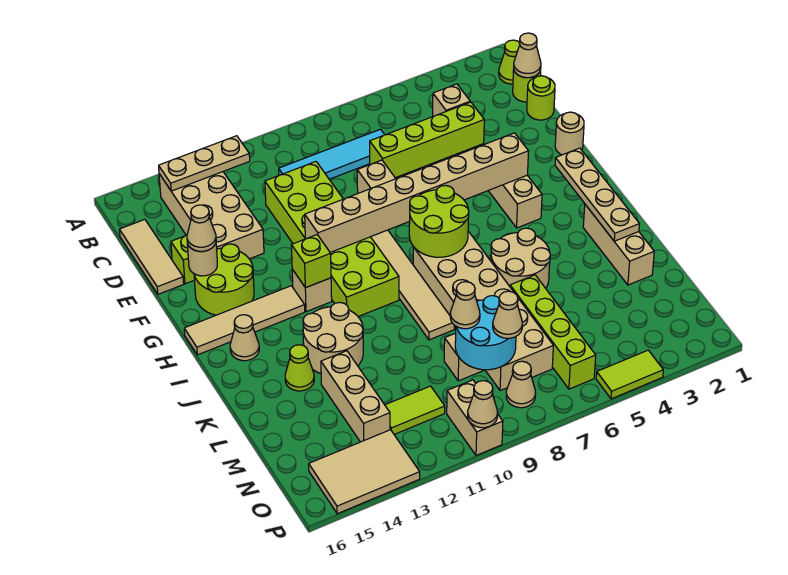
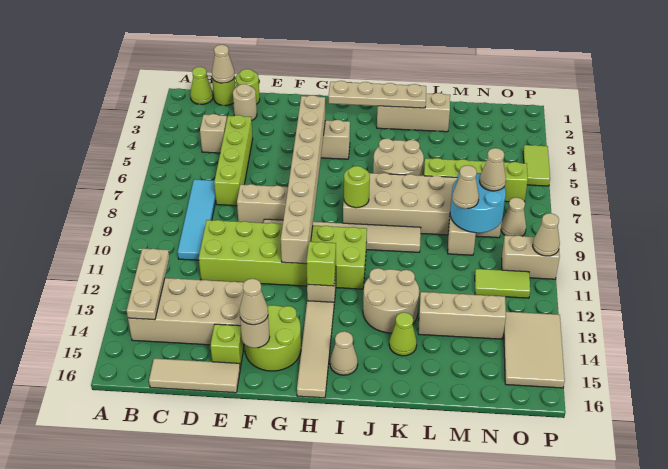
tan 1x1 round brick [555,112,584,155] -> tan 1x1 round brick moved to [233,84,257,120]
lime 2x2 round brick [409,185,469,257] -> lime 1x1 round brick [344,166,370,208]
lime 1x2 tile [385,386,445,434] -> lime 1x2 tile turned to [475,269,530,298]

